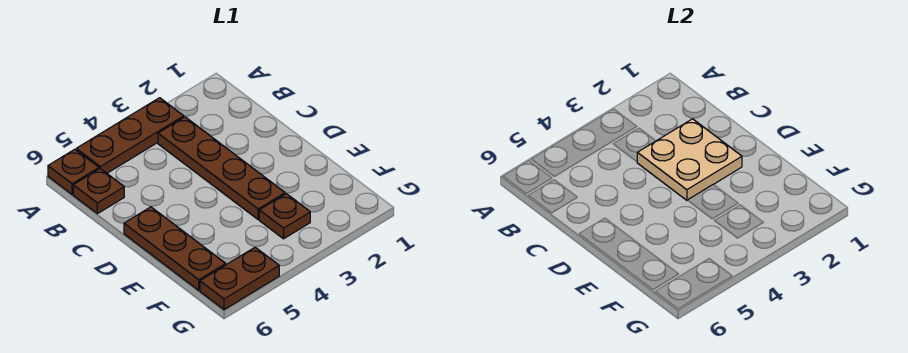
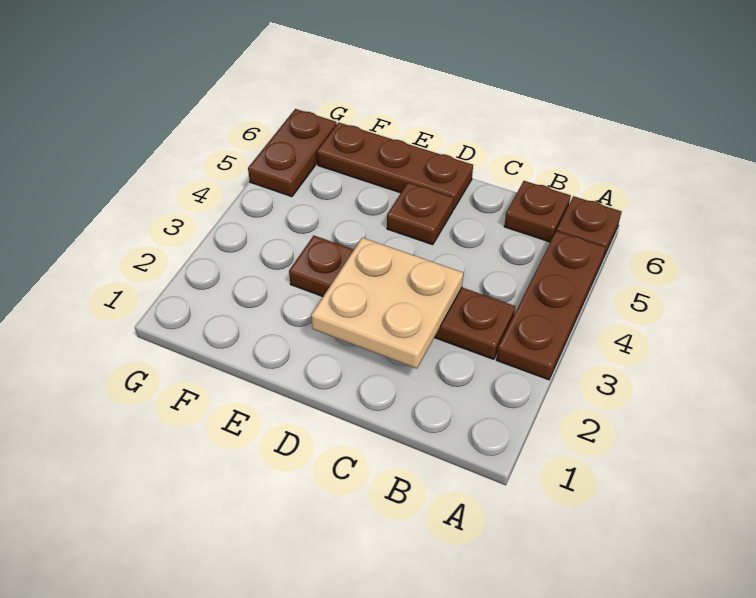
brown 1x1 plate [259,194,310,239] -> brown 1x1 plate moved to [387,183,453,245]

